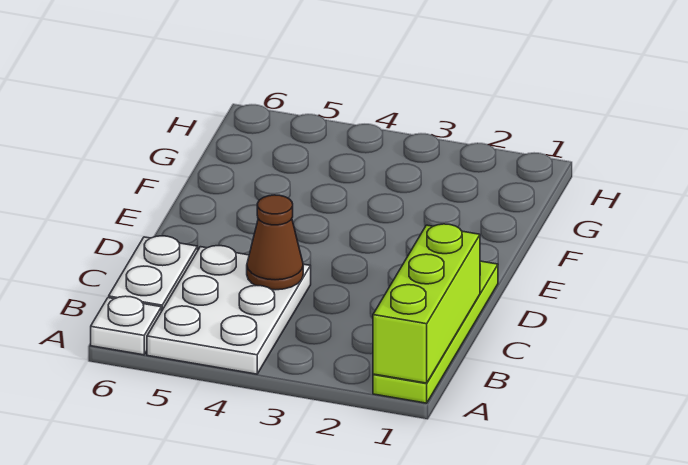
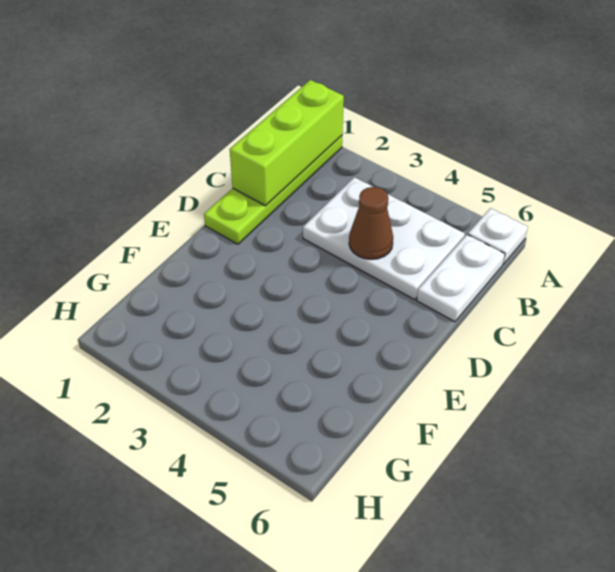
white 2x3 plate [147,246,311,374] -> white 2x3 plate turned to [303,177,465,300]

